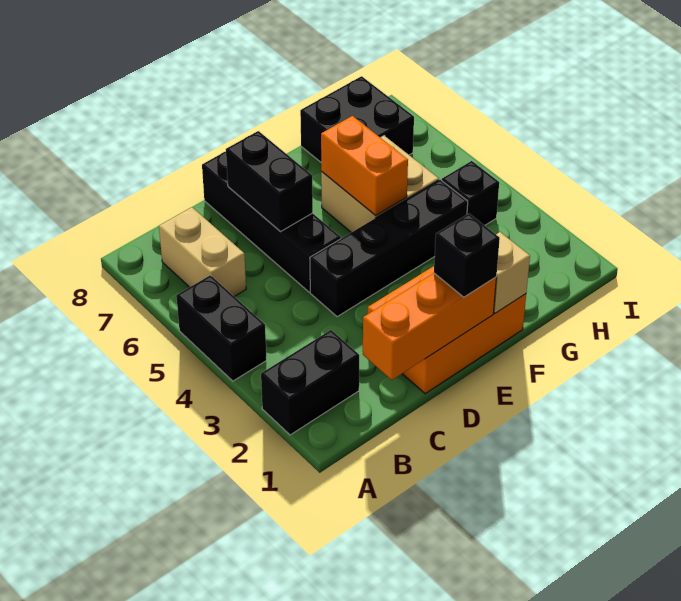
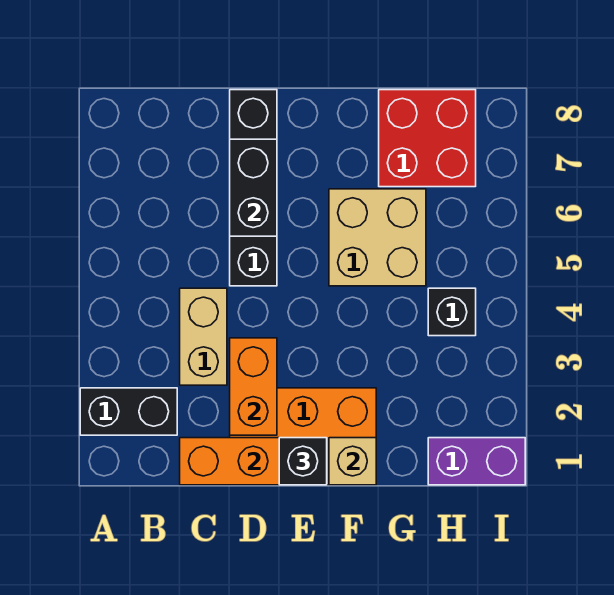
black 1x2 brick [176,275,267,381] -> none
tan 1x2 brick [159,207,246,296] -> tan 1x2 brick moved to [180,288,227,385]
black 1x4 brick [310,180,468,317] -> none
orange 1x2 brick [321,116,408,216] -> orange 1x2 brick moved to [230,338,277,435]
black 2x2 brick [300,76,414,162] -> red 2x2 brick [379,90,476,187]
none -> purple 1x2 brick [428,438,525,485]

